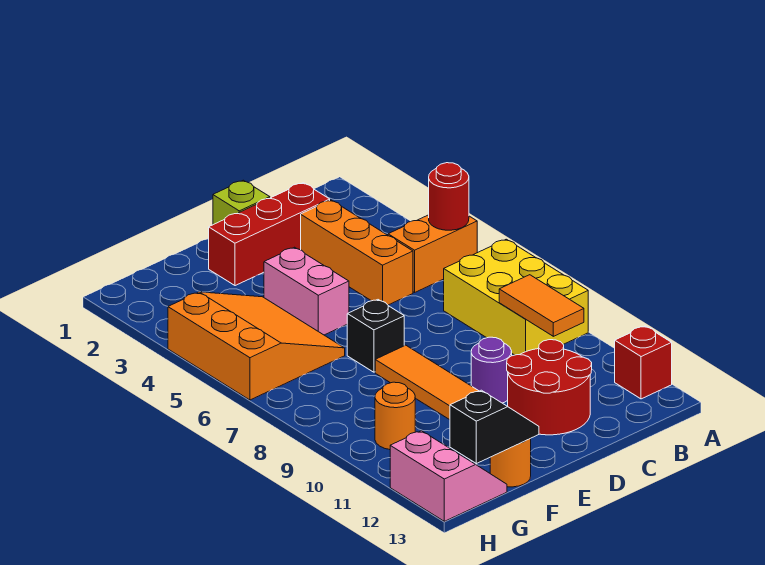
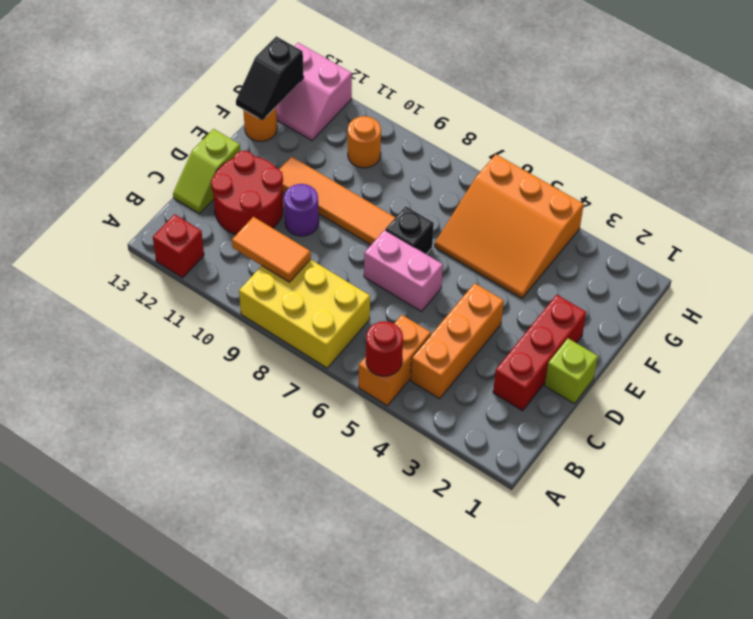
orange 1x3 brick [301,200,413,305] -> orange 1x3 brick turned to [411,283,504,399]
none -> lime 1x2 slope [173,129,240,214]
pink 1x2 brick [264,247,349,335] -> pink 1x2 brick moved to [364,230,443,312]

